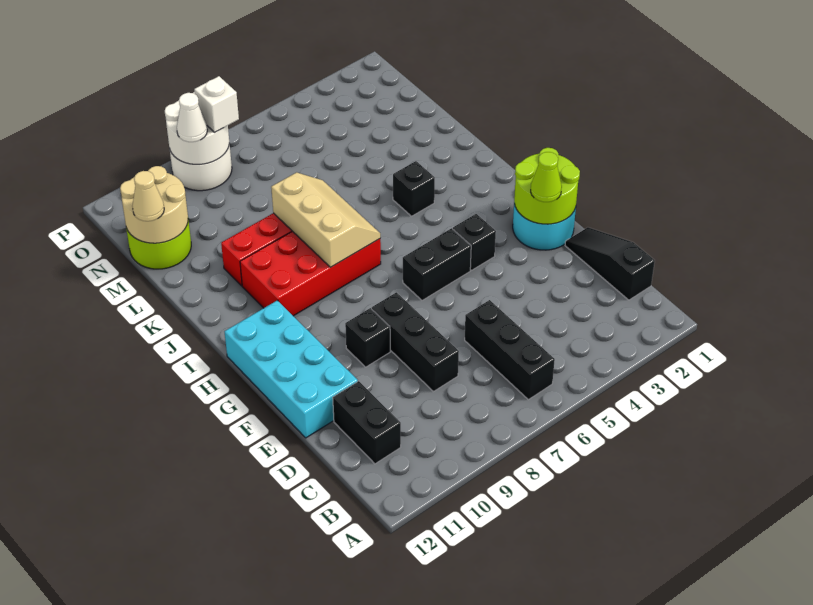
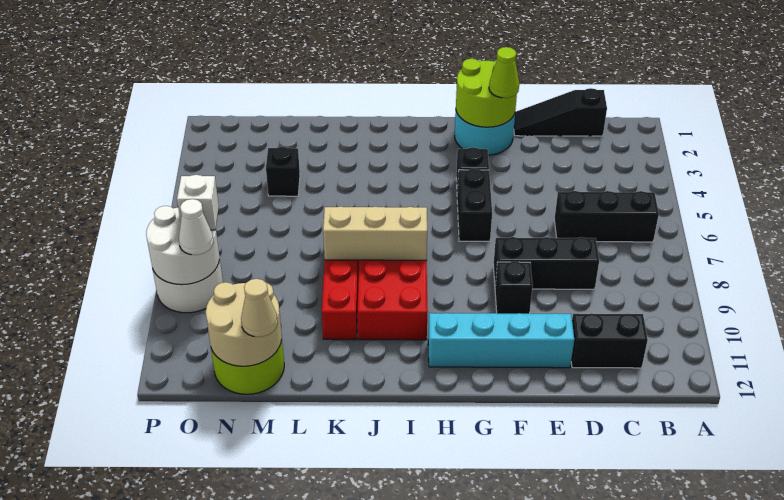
cyan 2x4 brick [225,300,358,438] -> cyan 1x4 brick [428,313,574,368]
black 1x1 brick [393,161,435,216] -> black 1x1 brick moved to [266,147,300,196]

